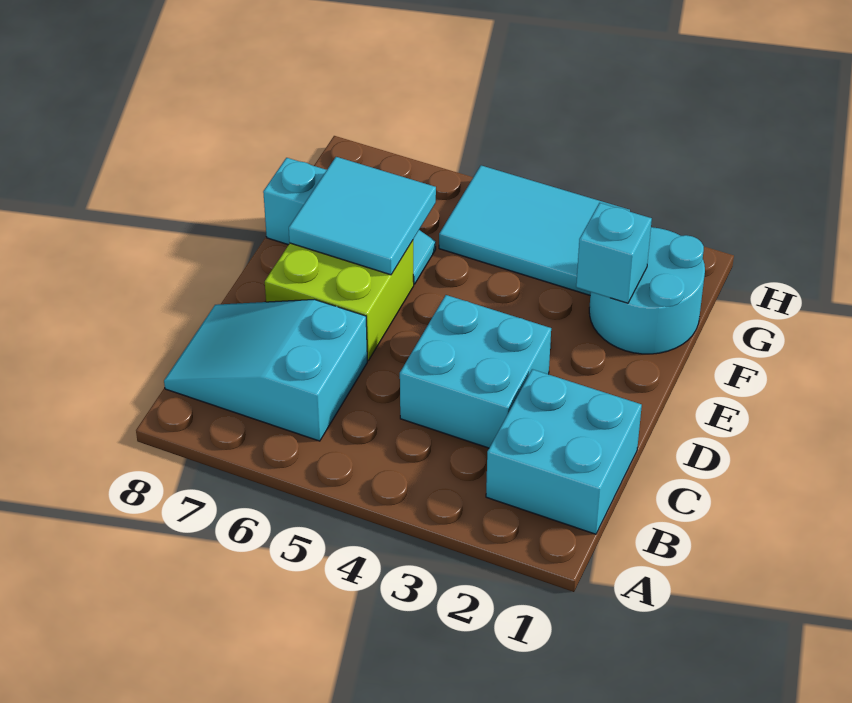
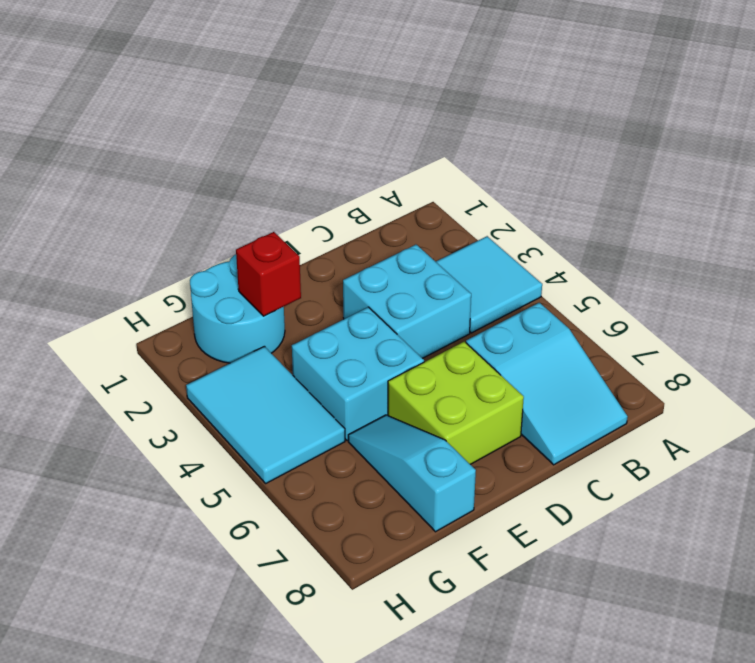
cyan 2x2 brick [486,369,642,534] -> cyan 2x2 brick moved to [292,307,424,440]
cyan 2x2 tile [289,157,436,275] -> cyan 2x2 tile moved to [436,236,542,333]
cyan 1x1 brick [576,203,652,303] -> red 1x1 brick [236,232,301,316]

